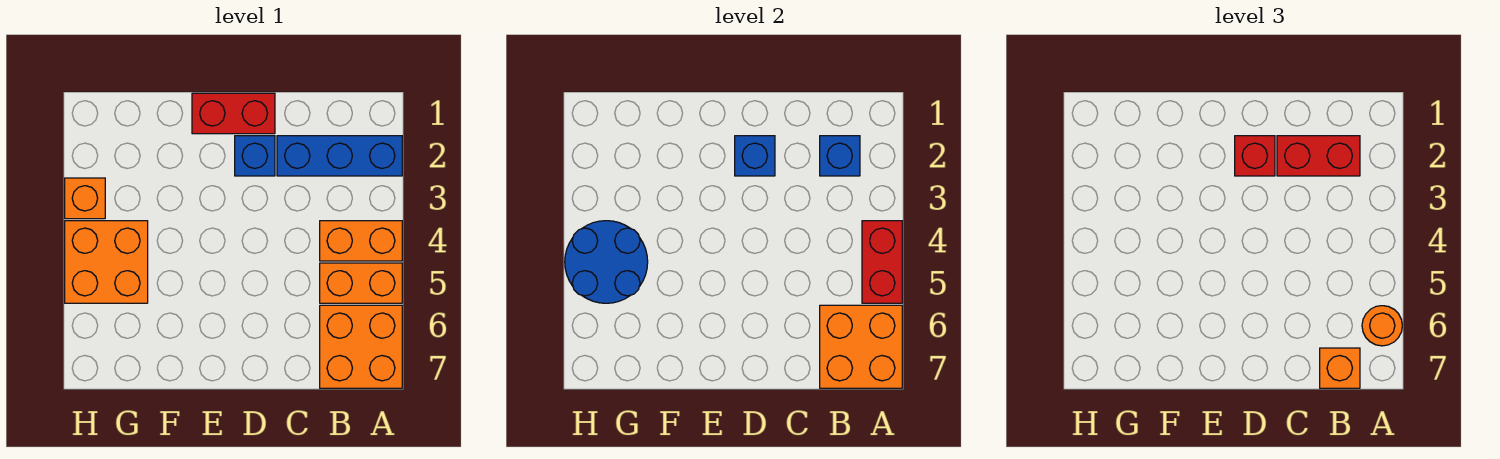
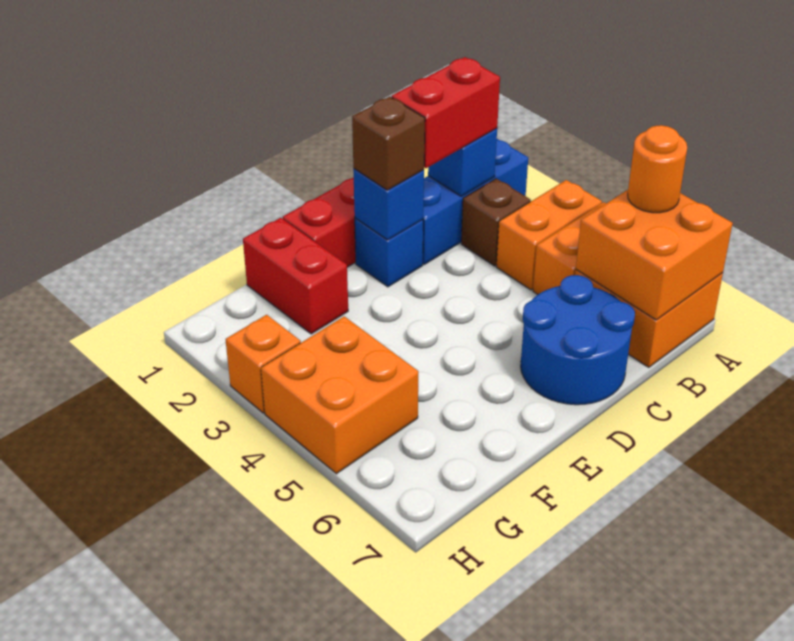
red 1x2 brick [862,221,902,303] -> red 1x2 brick moved to [243,218,348,334]
none -> brown 1x1 brick [461,179,531,266]
orange 1x1 brick [1320,348,1360,388] -> none
red 1x1 brick [1235,136,1275,176] -> brown 1x1 brick [352,97,425,190]
blue 2x2 round brick [565,221,648,303] -> blue 2x2 round brick moved to [521,275,635,405]

